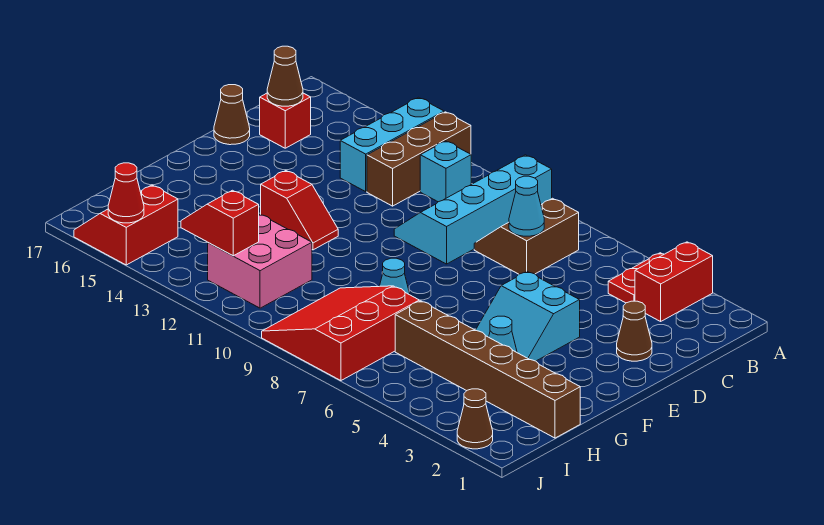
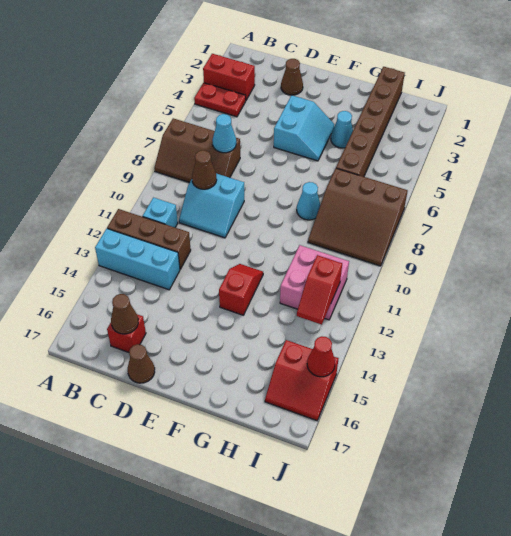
cyan 2x4 slope [394,155,552,264] -> cyan 2x2 slope [179,174,244,238]
brown 2x2 slope [474,198,579,274] -> brown 2x3 slope [154,118,240,183]
red 3x3 slope [262,286,419,381] -> brown 3x3 slope [308,168,408,266]
brown 1x1 cone [457,389,493,449] -> brown 1x1 cone moved to [192,150,217,189]

